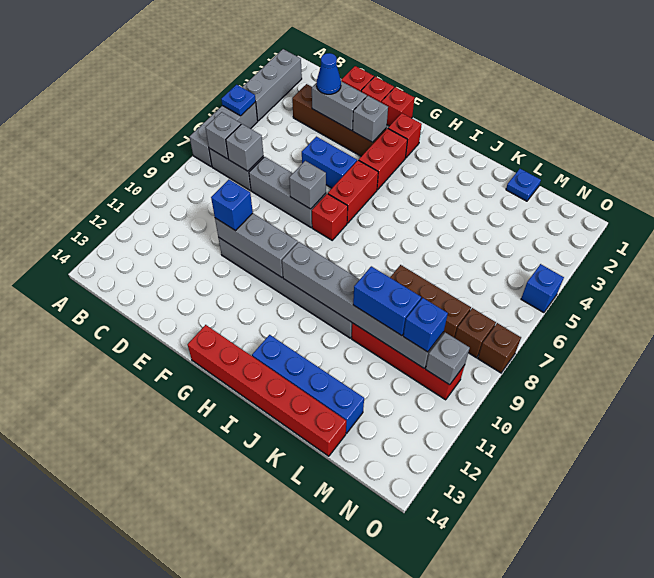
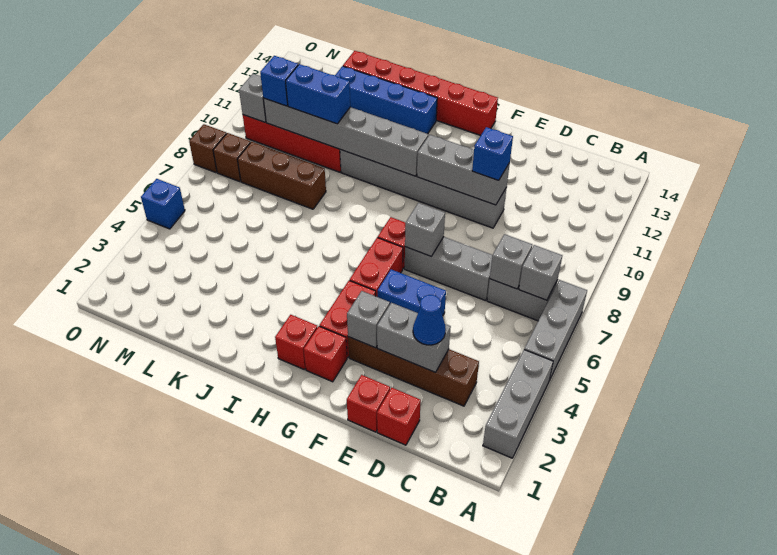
blue 1x1 plate [221,85,256,116] -> none
red 1x1 brick [382,87,414,126] -> red 1x1 brick moved to [275,315,318,370]
blue 1x1 plate [506,169,541,201] -> none

